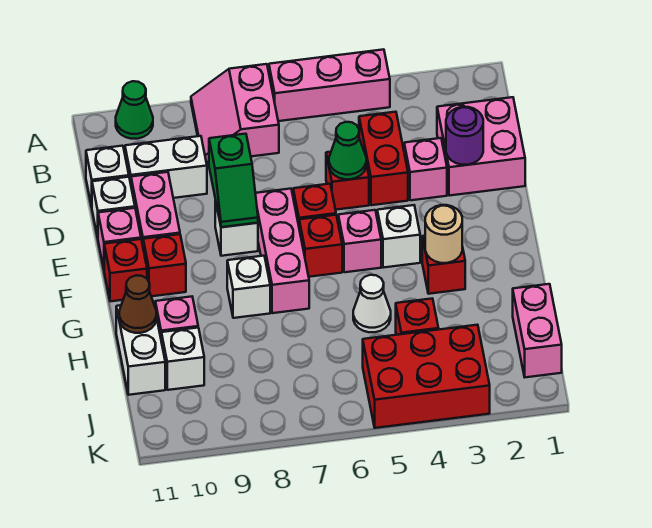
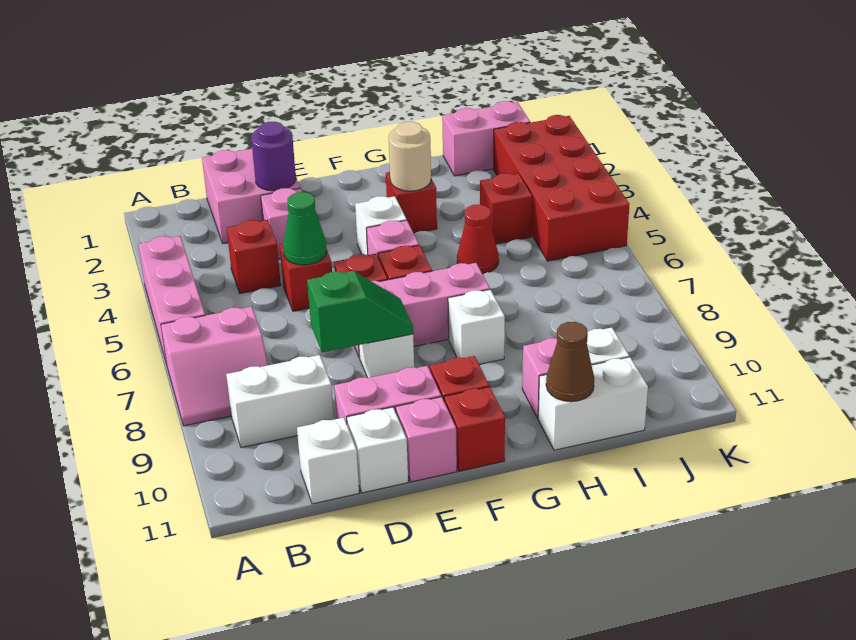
green 1x1 cone [116,81,153,139] -> none
red 1x2 brick [359,112,408,205] -> red 1x1 brick [227,220,281,293]
white 1x2 brick [125,136,207,198] -> white 1x2 brick turned to [226,355,334,448]
white 1x1 cone [353,275,391,332] -> red 1x1 cone [457,205,499,274]
red 2x3 brick [363,325,490,428] -> red 2x4 brick [494,115,629,261]

